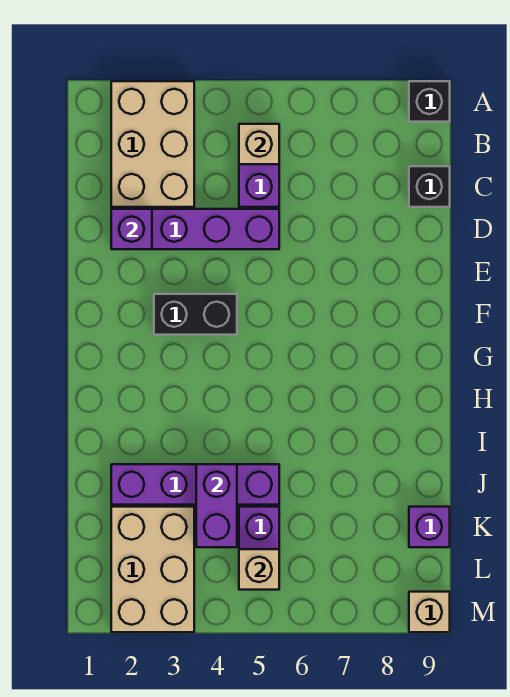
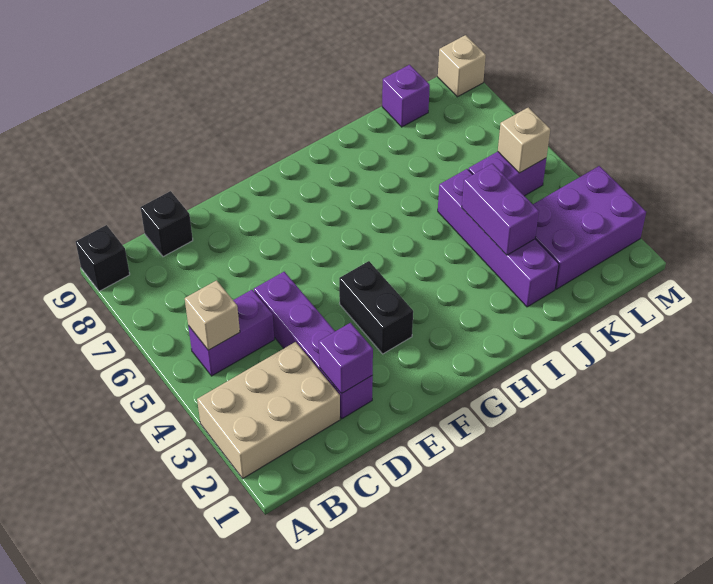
purple 1x2 brick [196,464,237,547] -> purple 1x2 brick turned to [462,164,539,255]
tan 2x3 brick [111,507,194,632] -> purple 2x3 brick [533,166,646,289]

